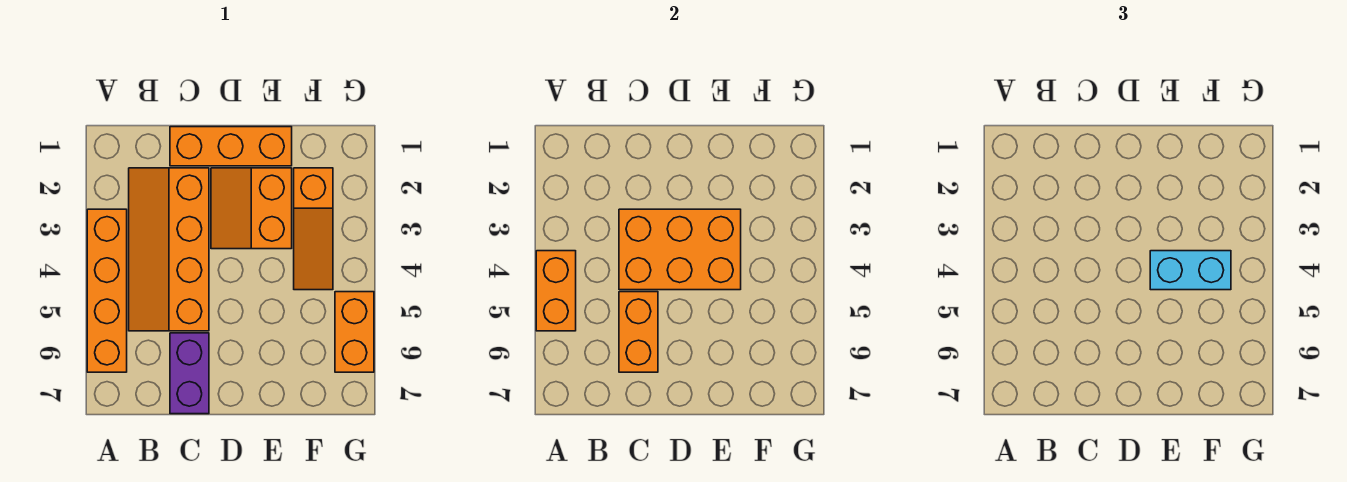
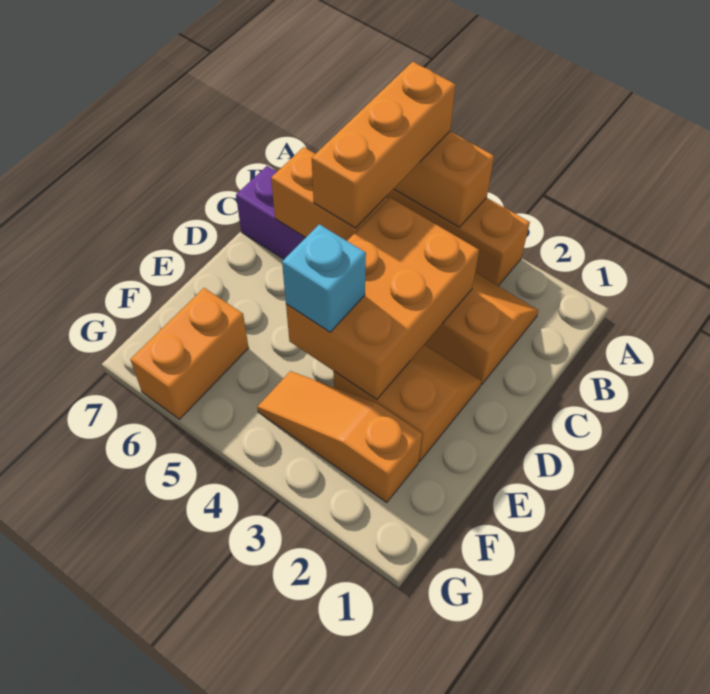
orange 1x3 brick [170,127,292,166] -> orange 1x3 brick moved to [312,62,456,228]
cyan 1x2 brick [1150,251,1231,290] -> cyan 1x1 brick [282,224,366,332]
orange 1x2 brick [335,292,374,372] -> orange 1x2 brick turned to [130,288,249,419]

